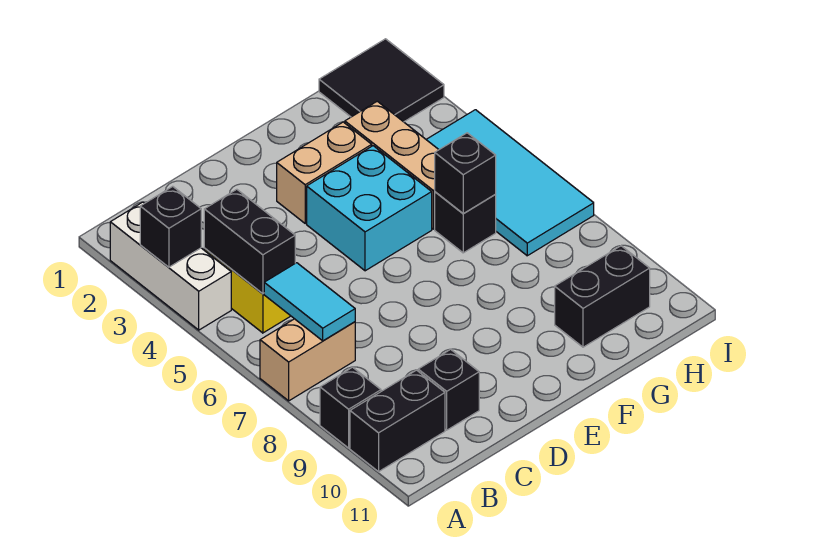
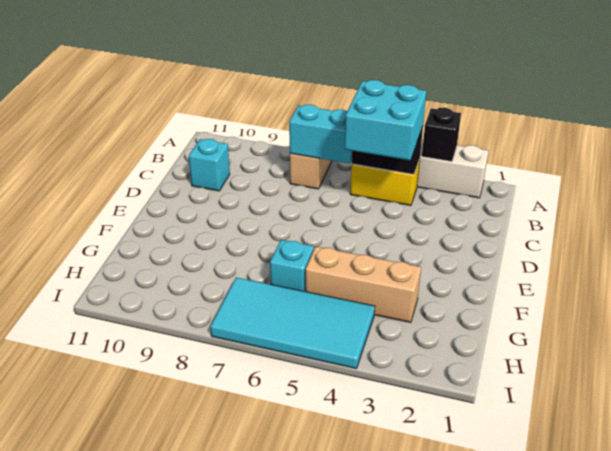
black 1x1 brick [320,367,381,448] -> none
black 1x2 brick [350,370,445,472] -> none
cyan 1x2 tile [264,263,355,341] -> cyan 1x2 brick [289,105,352,164]
black 1x1 brick [418,349,479,430] -> cyan 1x1 brick [189,139,230,191]
tan 1x2 brick [277,122,372,223] -> none
cyan 2x2 brick [307,146,432,271] -> cyan 2x2 brick moved to [345,80,426,160]
black 1x1 brick [435,192,496,253] -> cyan 1x1 brick [270,240,314,292]
black 1x1 brick [435,133,496,214] -> none
black 1x2 brick [555,246,650,347] -> none
black 2x2 tile [319,39,444,122] -> none

